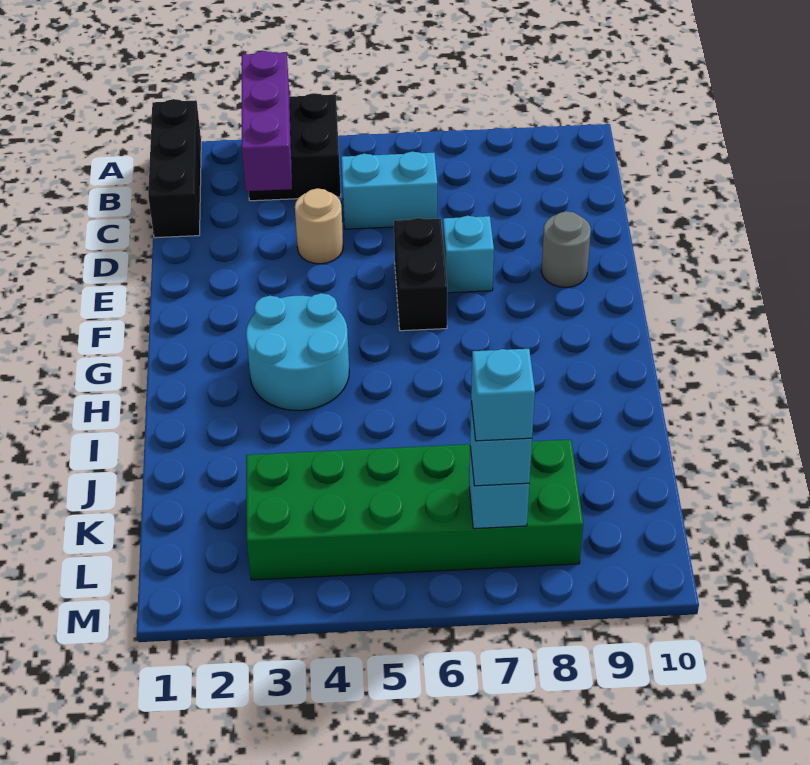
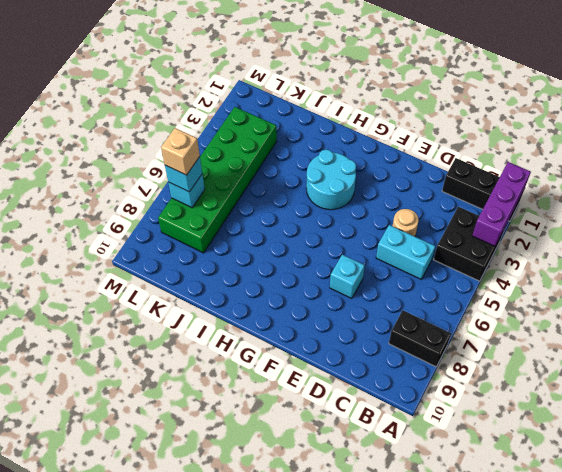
purple 1x3 brick [242,51,292,191] -> purple 1x3 brick turned to [472,162,531,246]
cyan 1x2 brick [341,152,437,229] -> cyan 1x2 brick turned to [376,225,435,279]
black 1x2 brick [394,218,447,331] -> black 1x2 brick moved to [389,311,451,367]
grey 1x1 round brick [541,211,591,287] -> none
cyan 1x1 brick [471,349,535,441] -> tan 1x1 brick [161,128,200,175]

